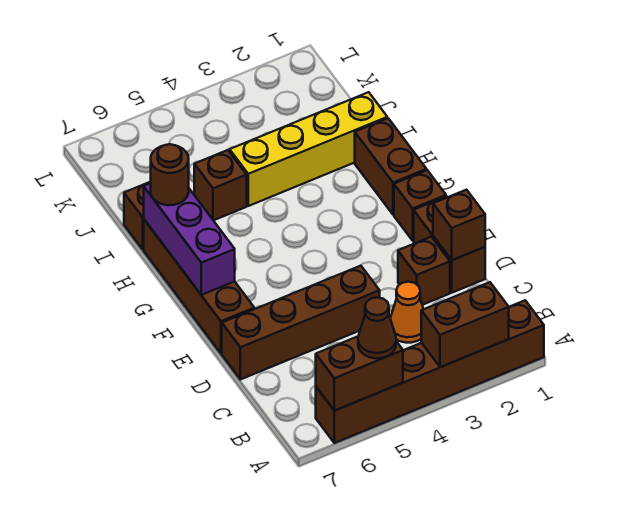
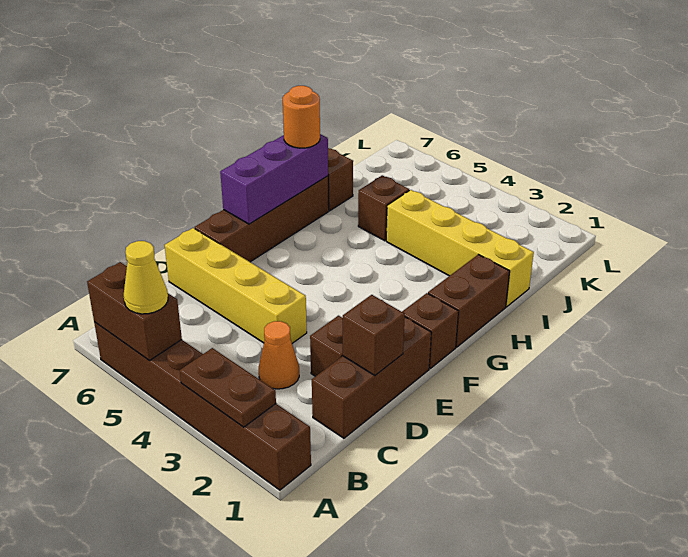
brown 1x2 brick [421,282,509,367] -> brown 1x2 plate [180,348,276,427]
brown 1x1 cone [358,297,396,358] -> yellow 1x1 cone [123,241,168,314]
brown 1x2 brick [414,196,485,293] -> brown 1x3 brick [312,317,431,438]
brown 1x4 brick [222,266,380,380] -> yellow 1x4 brick [165,228,307,343]
brown 1x1 round brick [151,144,189,205] -> orange 1x1 round brick [283,86,320,148]

